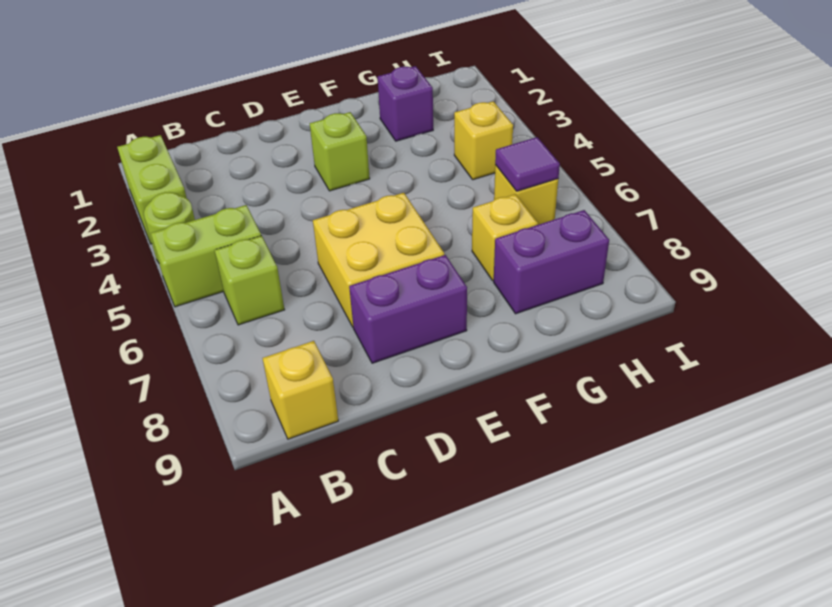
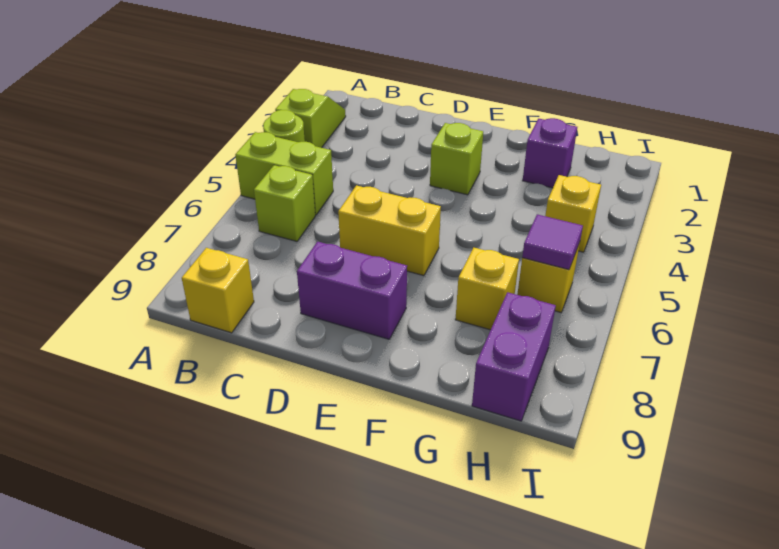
lime 1x2 brick [117,135,187,244] -> lime 1x2 slope [275,89,346,148]
yellow 2x2 brick [313,193,444,327] -> yellow 1x2 brick [338,185,441,276]
purple 1x2 brick [494,210,609,314] -> purple 1x2 brick turned to [472,292,556,421]

